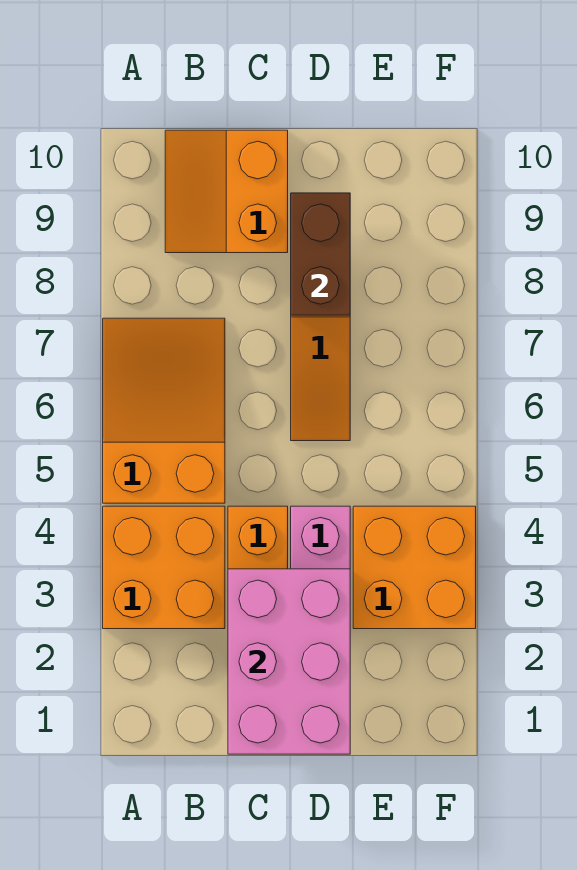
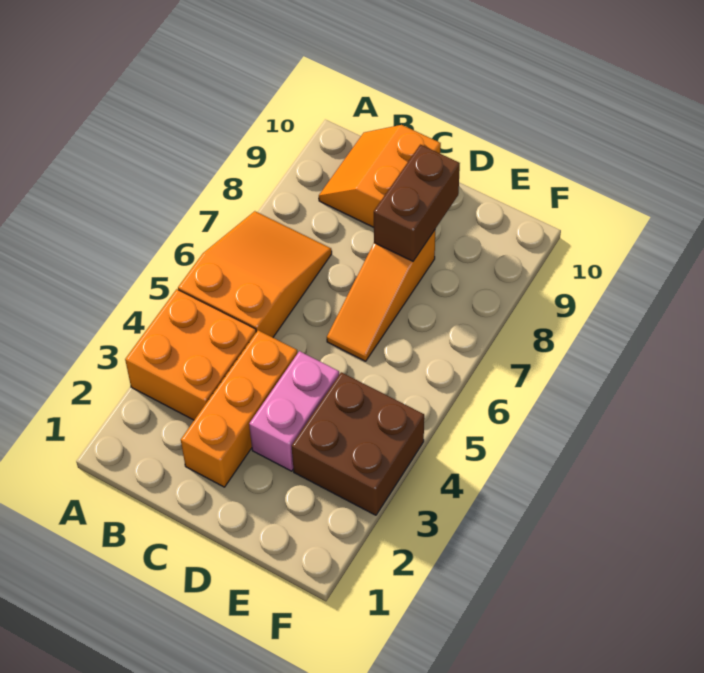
pink 2x3 brick [228,569,350,754] -> none
orange 2x2 brick [353,506,476,629] -> brown 2x2 brick [292,372,424,515]

